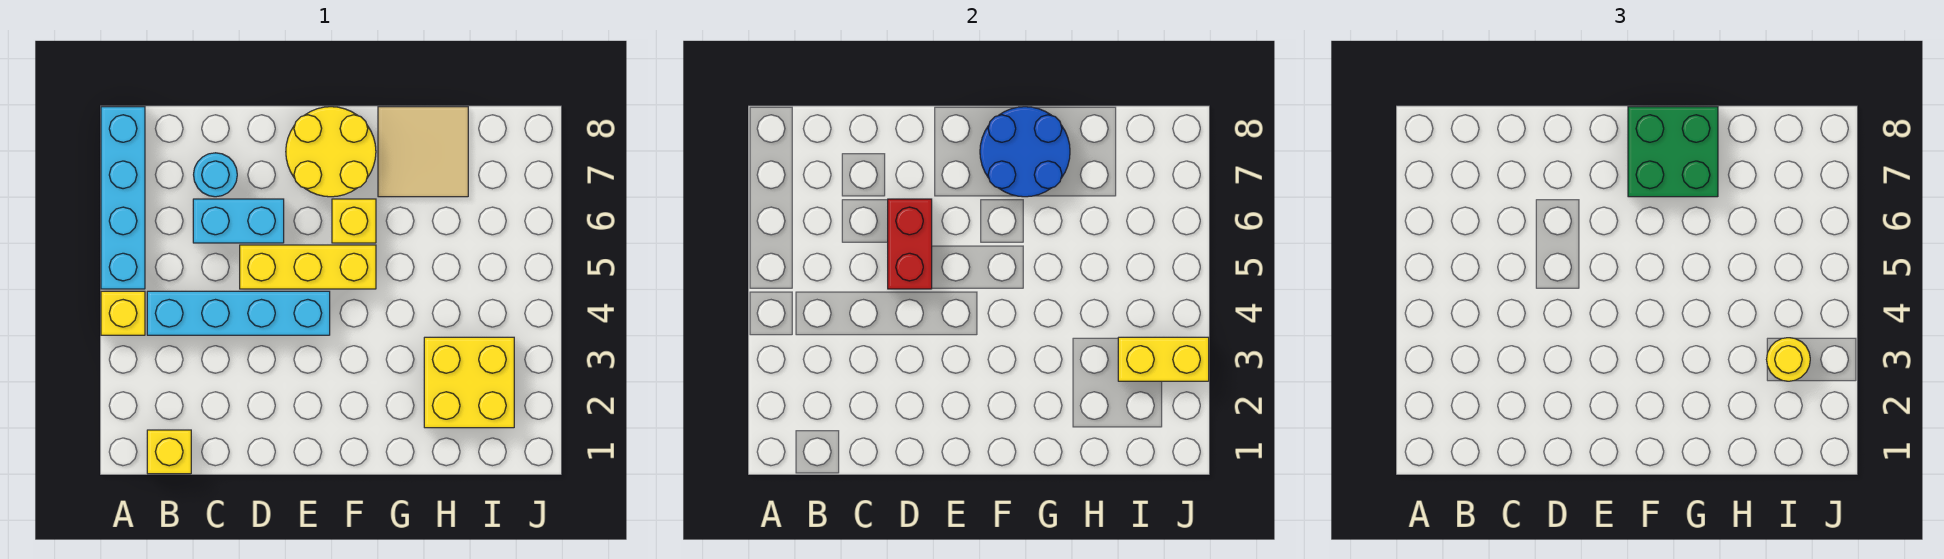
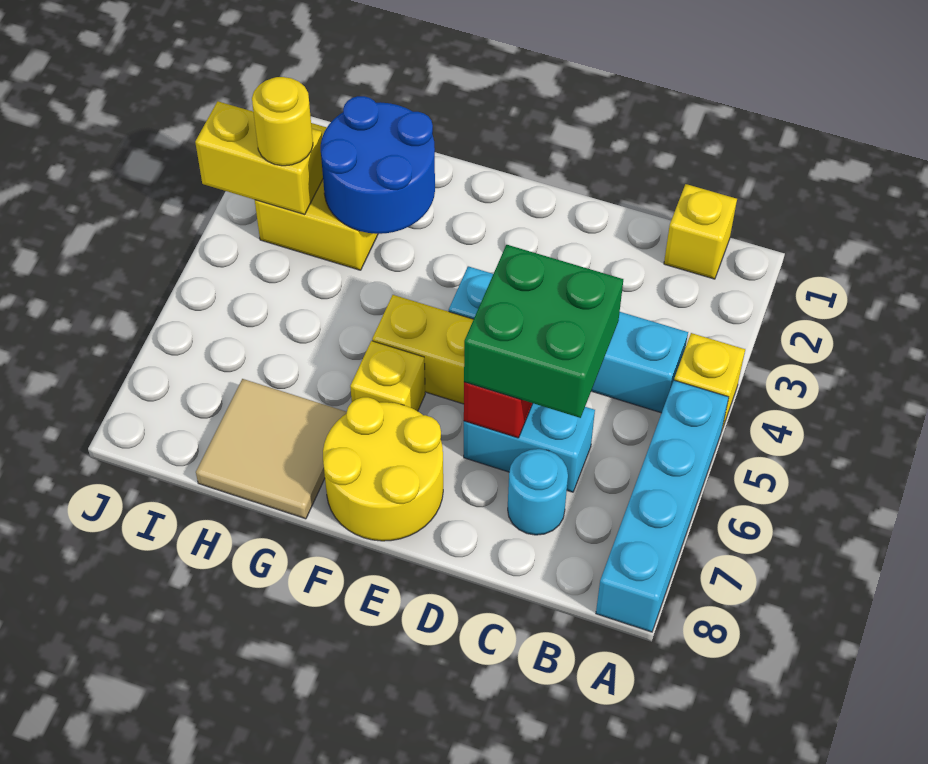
blue 2x2 round brick [980,107,1070,197] -> blue 2x2 round brick moved to [321,96,435,234]
green 2x2 brick [1628,107,1718,197] -> green 2x2 brick moved to [464,245,623,418]

